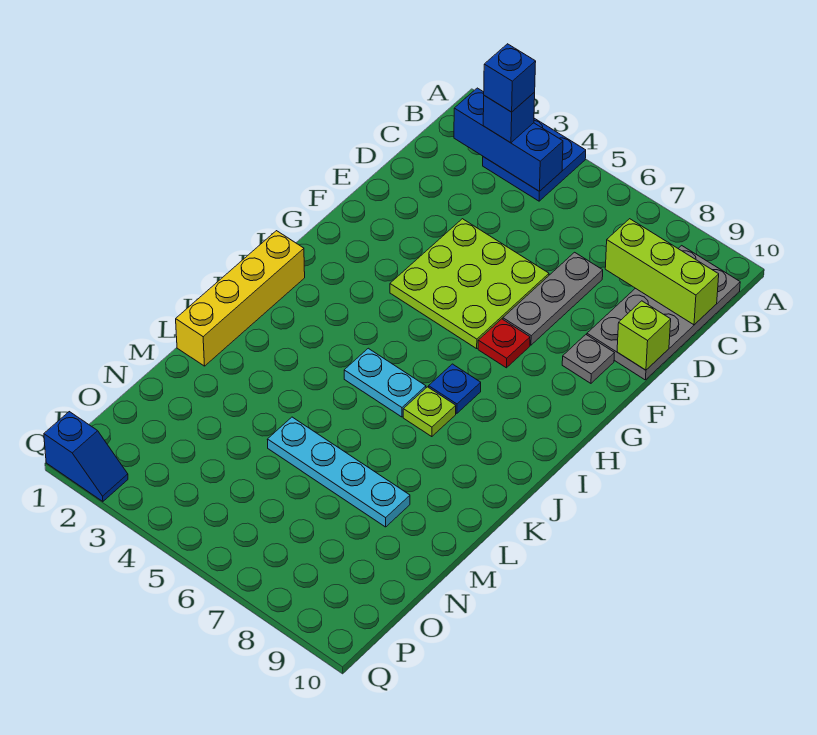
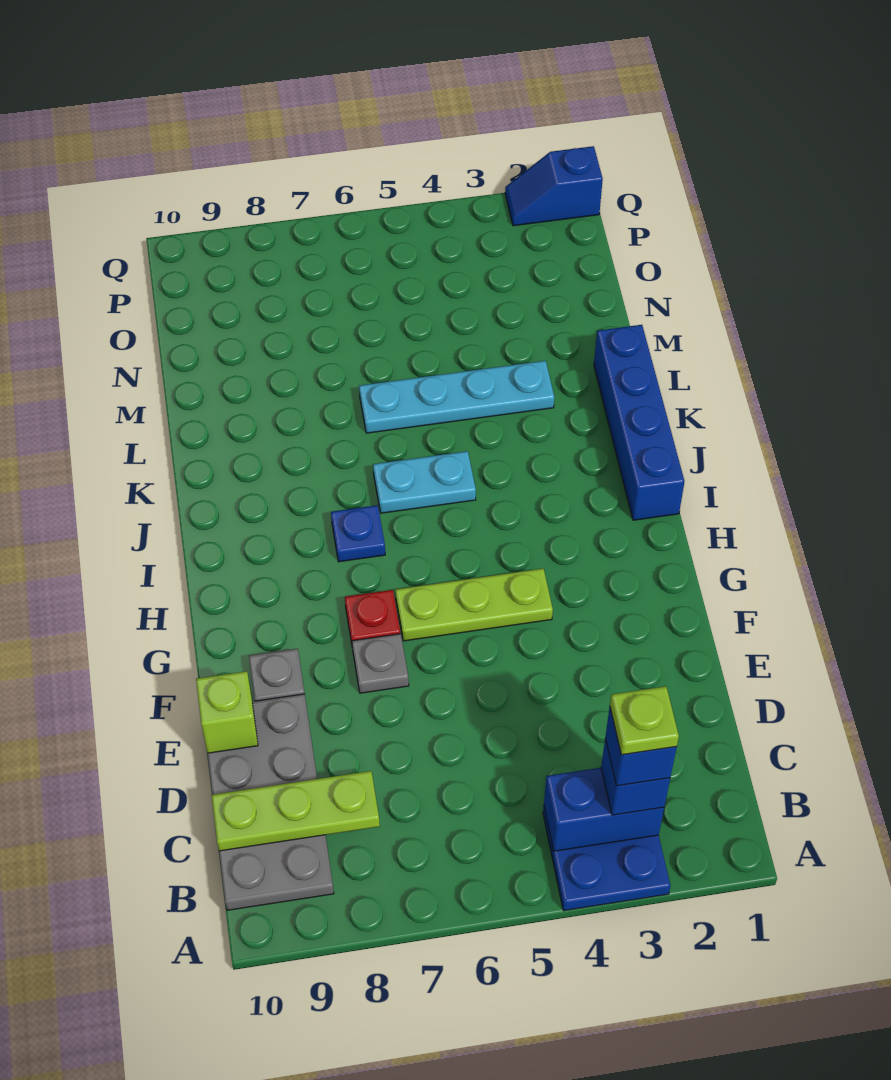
blue 1x3 brick [454,88,563,191] -> blue 1x2 brick [544,767,664,851]
lime 1x3 brick [605,219,719,325] -> lime 1x3 plate [212,771,380,851]
grey 1x3 plate [503,252,603,345] -> grey 1x1 plate [352,634,409,693]
lime 3x3 plate [390,219,549,349] -> lime 1x3 plate [395,569,553,641]
yellow 1x4 brick [176,231,305,366] -> blue 1x4 brick [594,325,685,520]
lime 1x1 plate [403,387,456,437] -> lime 1x1 plate moved to [610,686,679,755]
cyan 1x4 plate [267,417,410,527] -> cyan 1x4 plate moved to [359,361,554,433]

